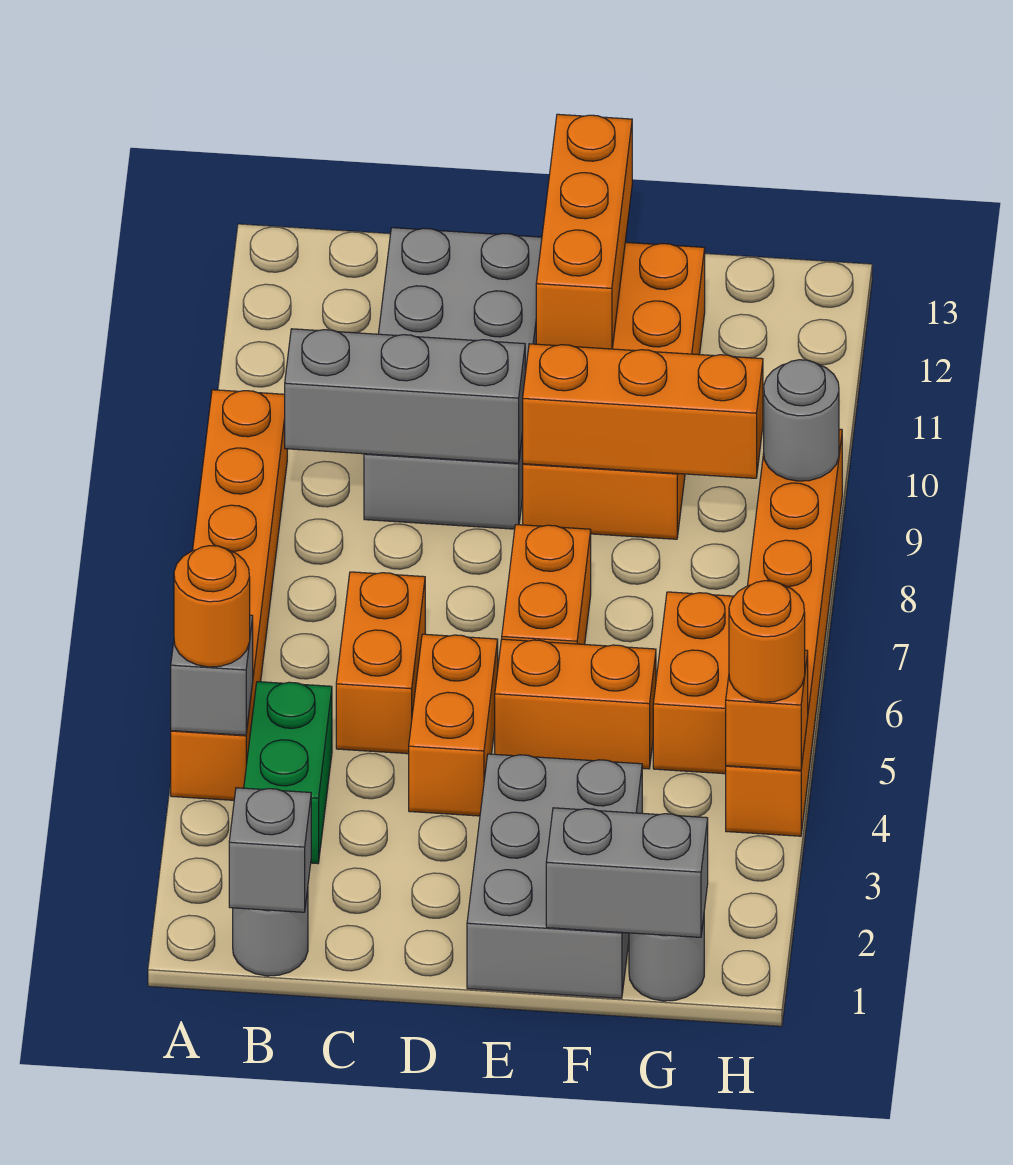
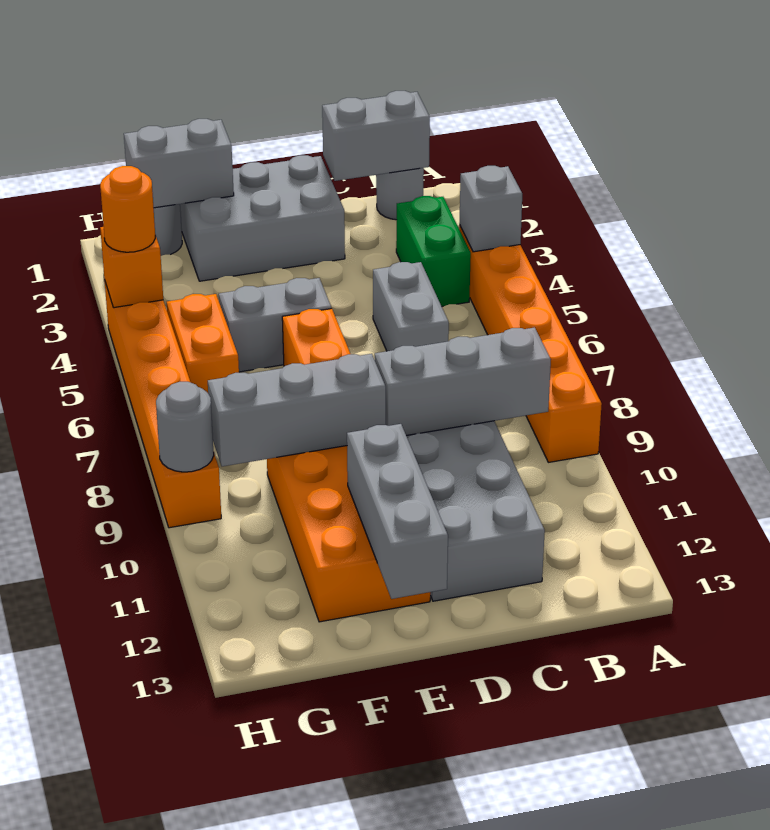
orange 1x1 round brick [174,546,250,667] -> none
grey 1x1 brick [229,788,311,912] -> grey 1x2 brick [322,91,430,181]
orange 1x2 brick [336,572,425,754] -> grey 1x2 brick [373,262,449,351]
orange 1x2 brick [409,634,498,816] -> none
grey 2x3 brick [467,754,642,998] -> grey 2x3 brick turned to [180,155,345,281]
orange 1x2 brick [495,639,656,769] -> grey 1x2 brick [219,278,331,372]
orange 1x3 brick [522,344,763,478] -> grey 1x3 brick [208,354,386,466]
orange 1x3 brick [536,114,632,349] -> grey 1x3 brick [347,424,448,599]

